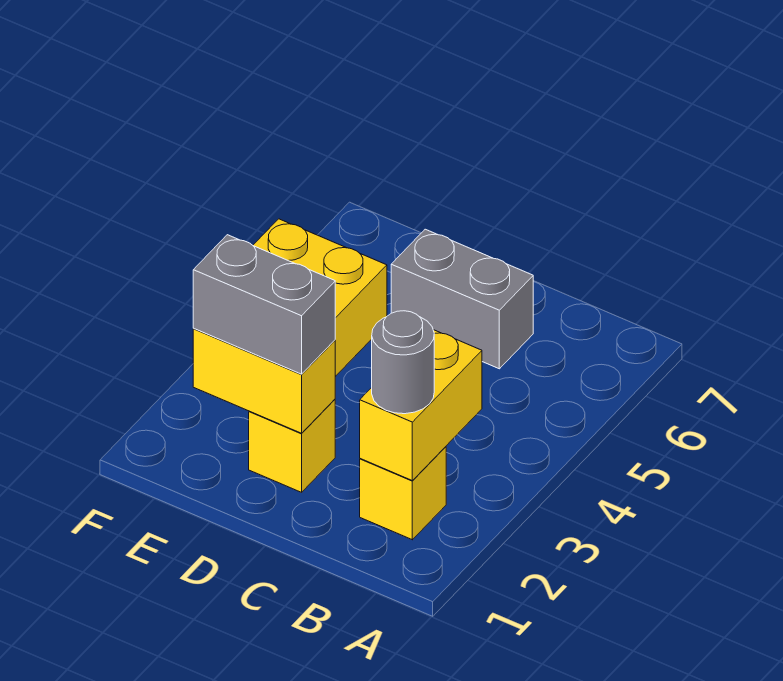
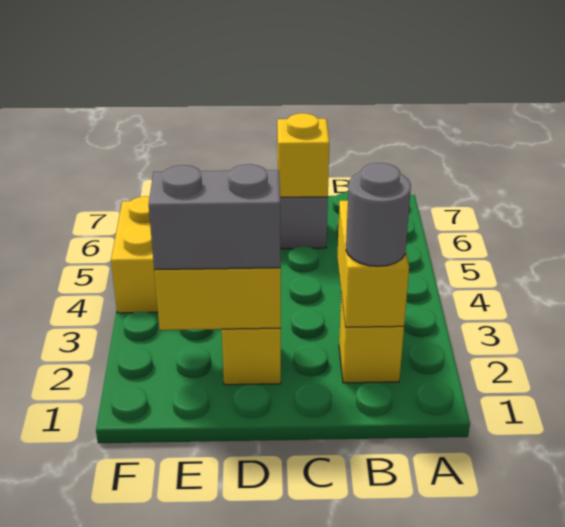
none -> yellow 1x1 brick [277,113,329,197]

